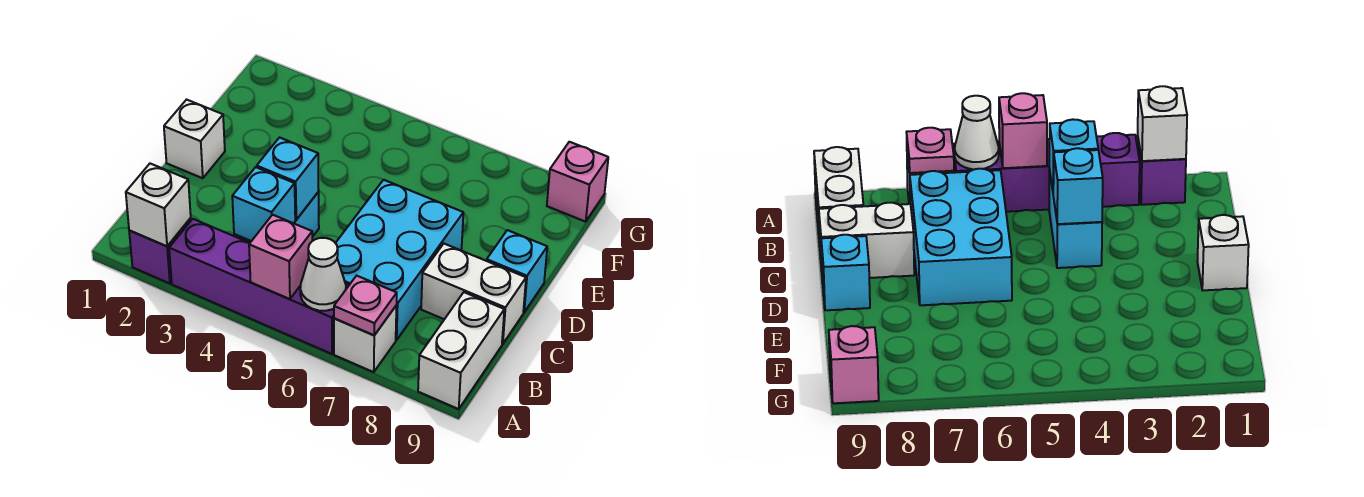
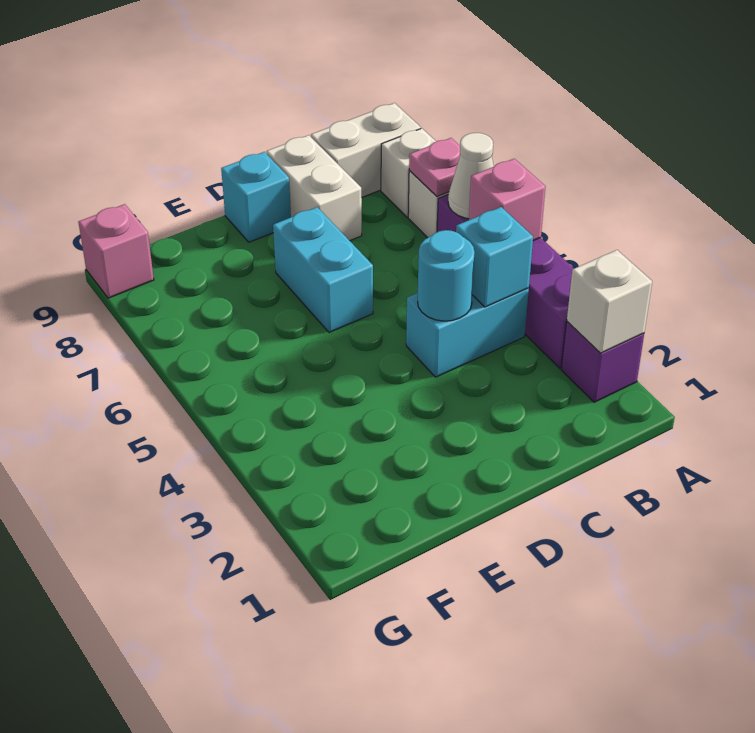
cyan 2x3 brick [336,180,463,340] -> cyan 1x2 brick [273,207,373,333]
cyan 1x1 brick [257,138,319,220] -> cyan 1x1 round brick [418,230,475,321]
white 1x1 brick [164,100,225,178] -> white 1x1 brick moved to [381,128,436,217]

